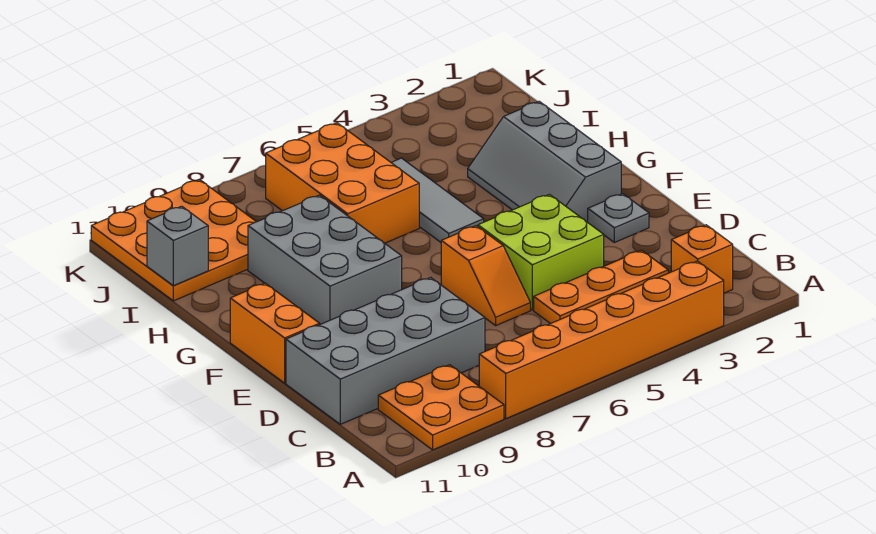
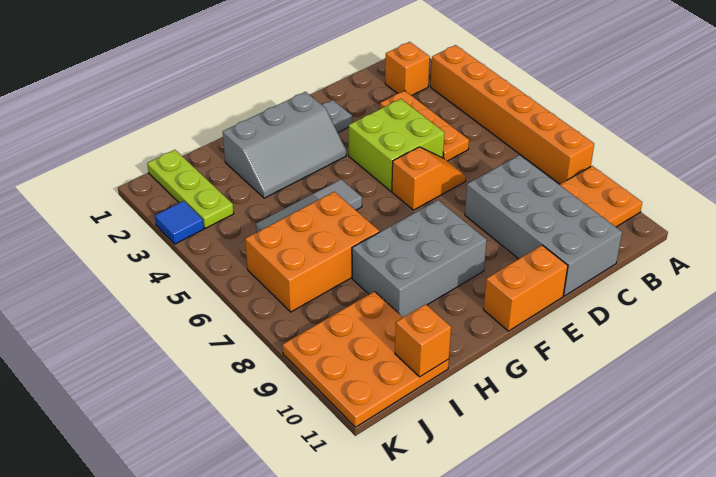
grey 1x1 brick [147,206,208,286] -> orange 1x1 brick [395,304,451,377]
none -> lime 1x3 plate [147,150,234,228]
none -> blue 1x1 tile [155,201,204,244]

